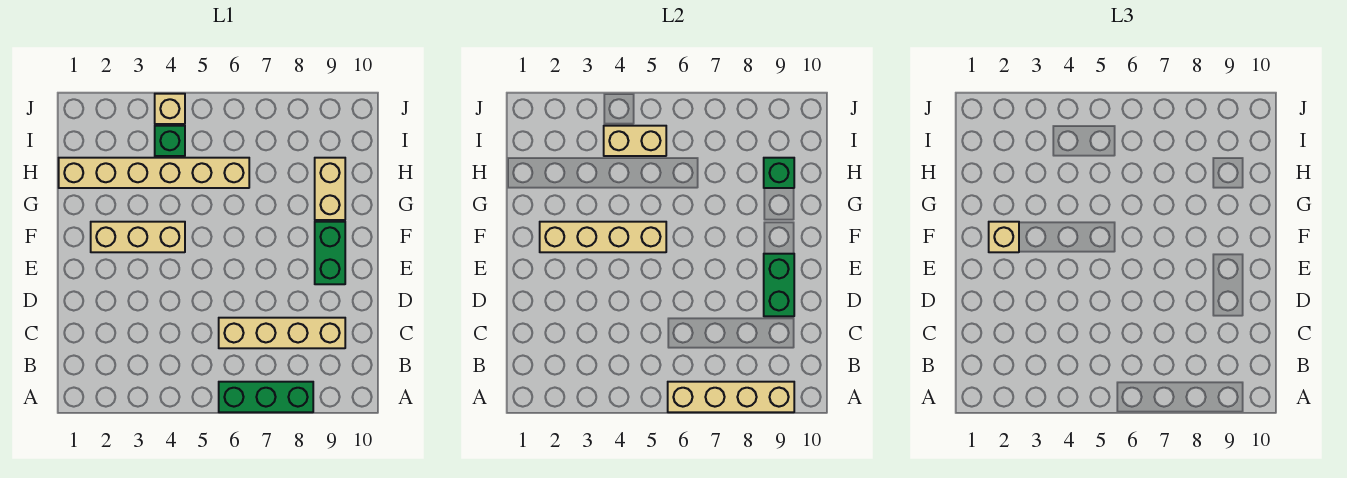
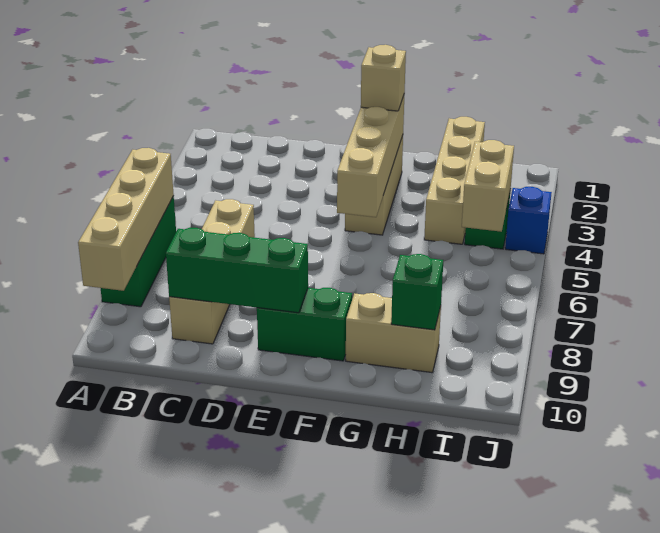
green 1x2 brick [764,254,794,316] -> green 1x3 brick [166,228,308,313]
tan 1x6 brick [59,158,249,188] -> tan 1x4 brick [424,117,485,244]
tan 1x1 brick [155,94,185,124] -> blue 1x1 brick [505,187,552,254]

